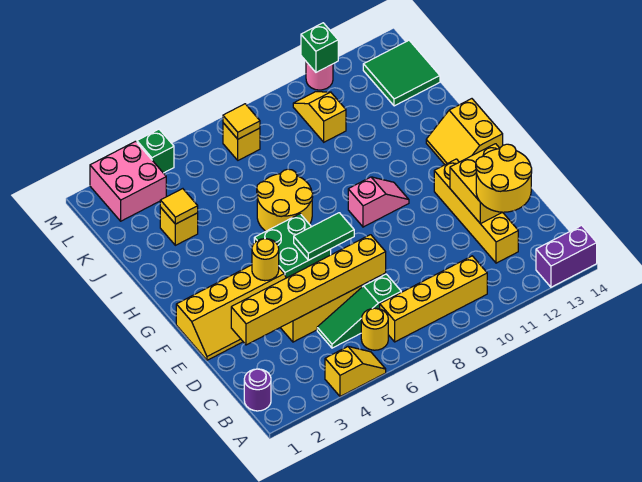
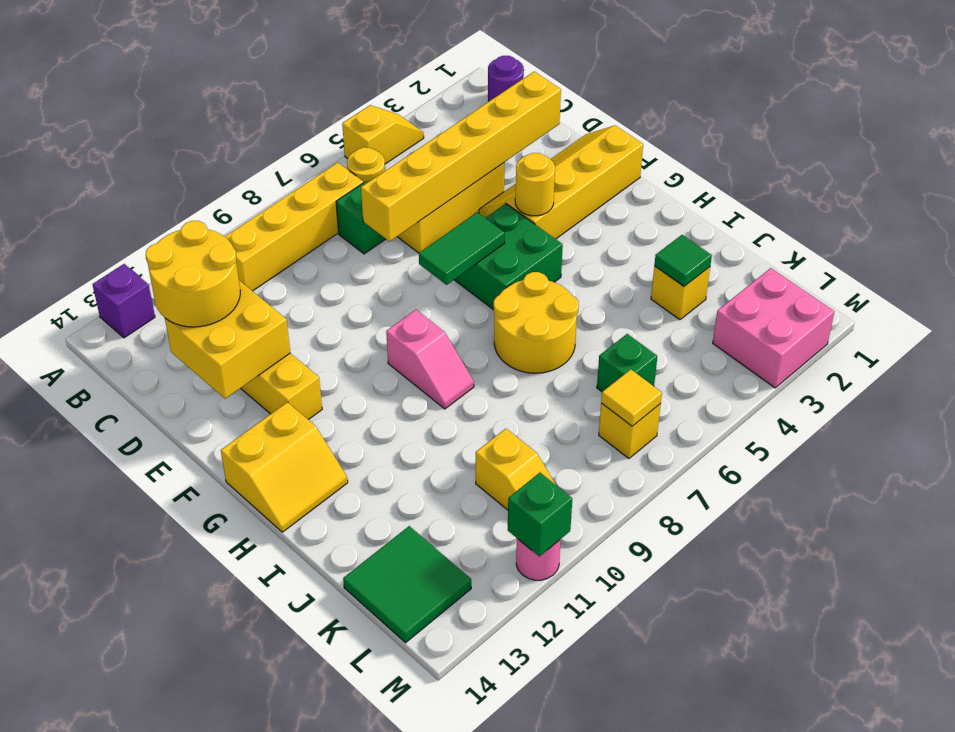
yellow 1x2 slope [325,347,386,396] -> yellow 1x2 slope turned to [342,105,424,164]
purple 1x2 brick [536,225,597,287] -> purple 1x1 brick [93,264,155,338]
pink 1x2 slope [348,177,409,227] -> pink 1x2 slope turned to [386,310,474,409]
yellow 2x2 slope [426,99,503,165] -> yellow 2x2 slope turned to [221,402,348,532]
yellow 1x1 tile [160,189,198,224] -> green 1x1 tile [654,235,712,286]
green 1x1 brick [137,129,174,173] -> green 1x1 brick moved to [597,334,657,392]

